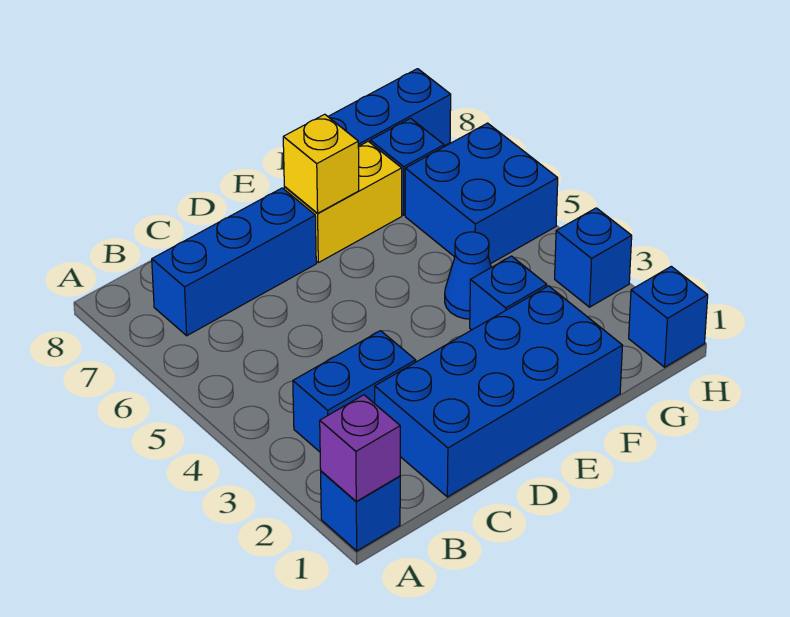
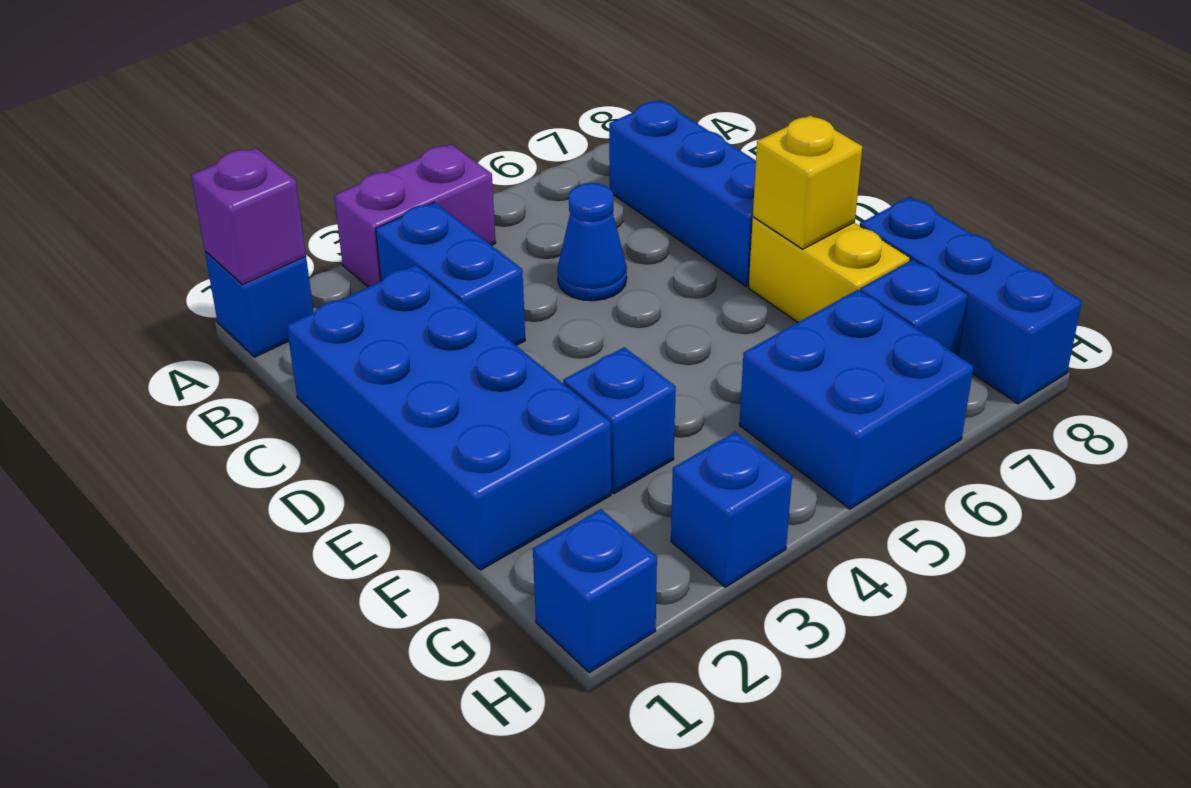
none -> purple 1x2 brick [334,144,496,287]
blue 1x1 cone [445,232,491,319] -> blue 1x1 cone moved to [557,183,627,301]

